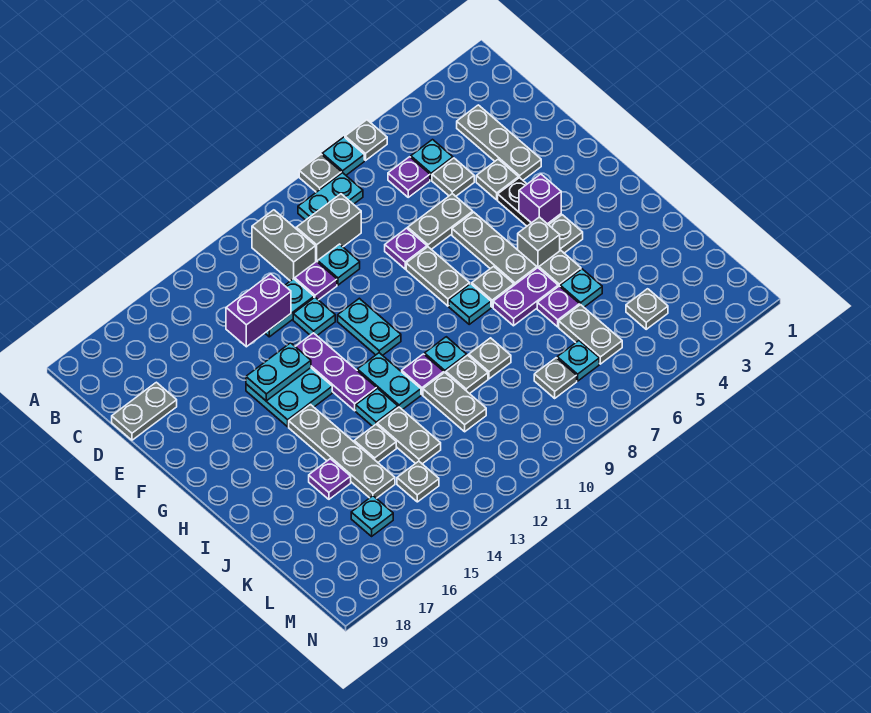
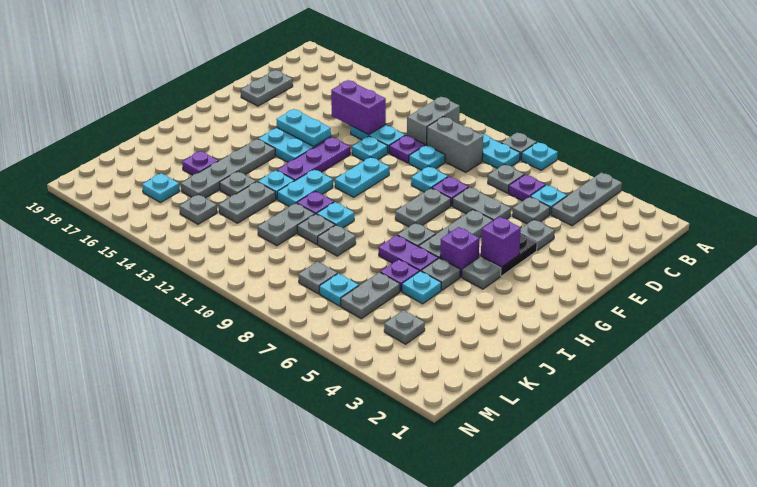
grey 1x1 plate [345,120,387,160] -> grey 1x1 plate moved to [488,164,524,193]
grey 1x3 plate [457,105,541,180] -> grey 1x3 plate moved to [551,172,622,226]
grey 1x2 plate [112,382,177,440] -> grey 1x2 plate turned to [241,70,293,106]
grey 1x1 brick [518,217,560,268] -> purple 1x1 brick [440,227,480,277]
cyan 1x1 plate [449,284,491,324] -> cyan 1x1 plate moved to [411,166,448,192]

